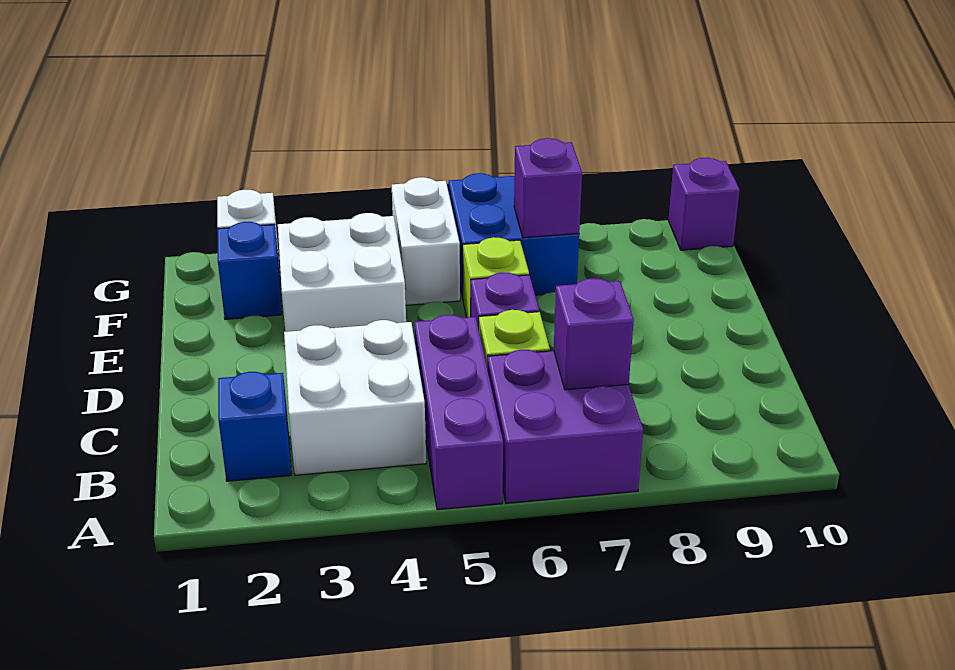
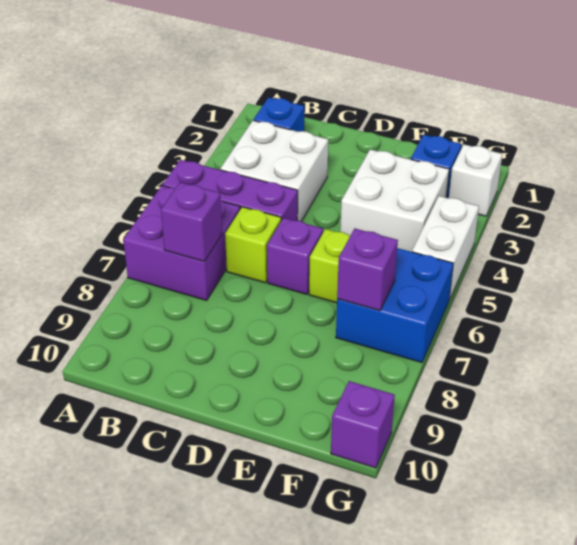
white 1x2 brick [392,177,460,305] -> white 1x2 brick turned to [412,196,479,300]

